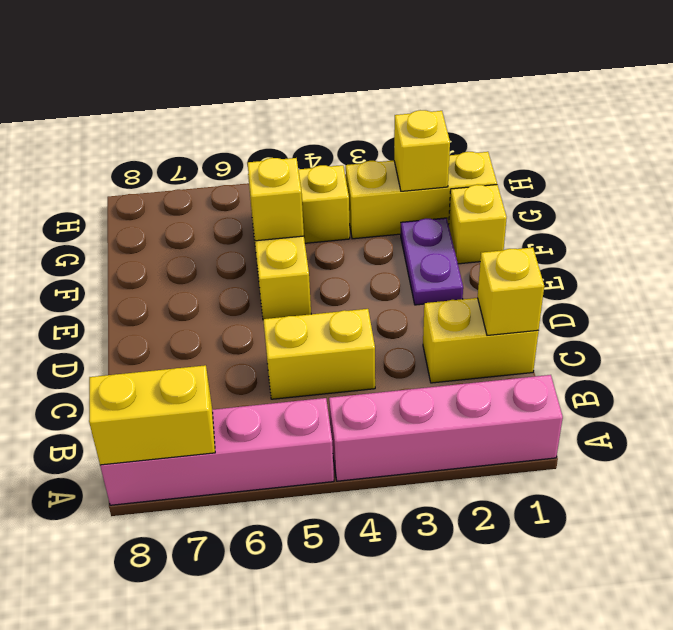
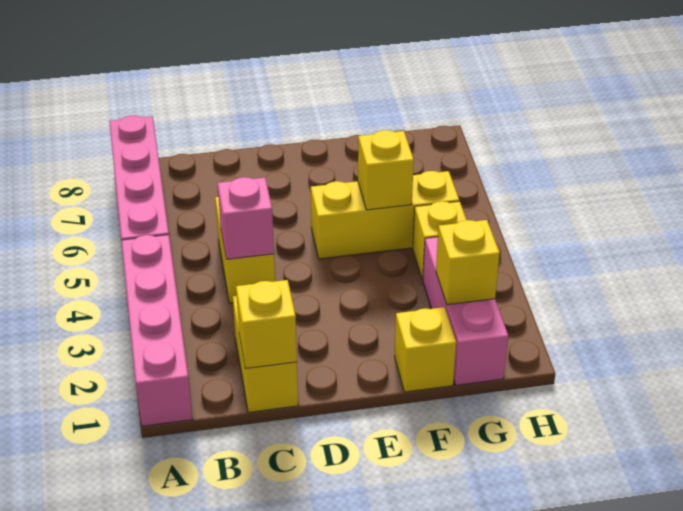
yellow 1x2 brick [89,365,215,465] -> none
none -> pink 1x1 brick [218,177,274,259]
purple 1x2 plate [401,218,463,305] -> none
yellow 1x3 brick [346,152,497,239] -> pink 1x3 brick [423,237,508,385]

